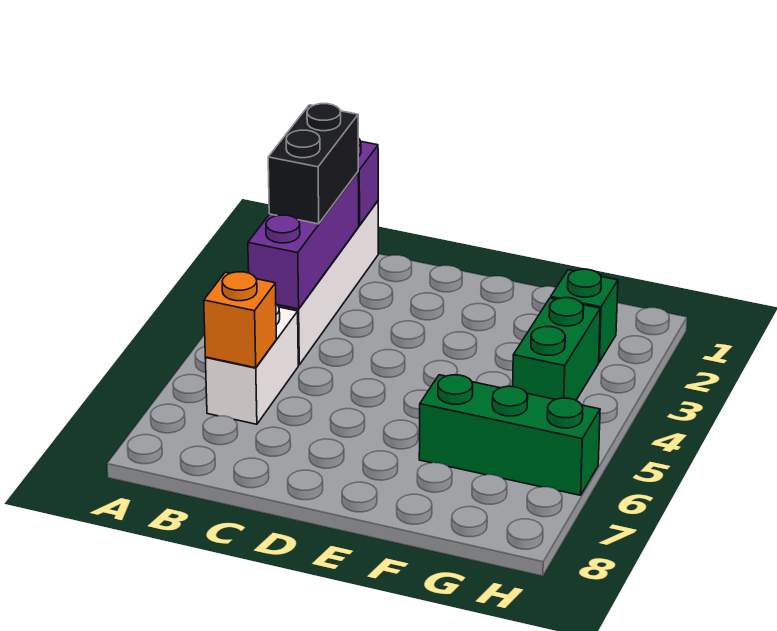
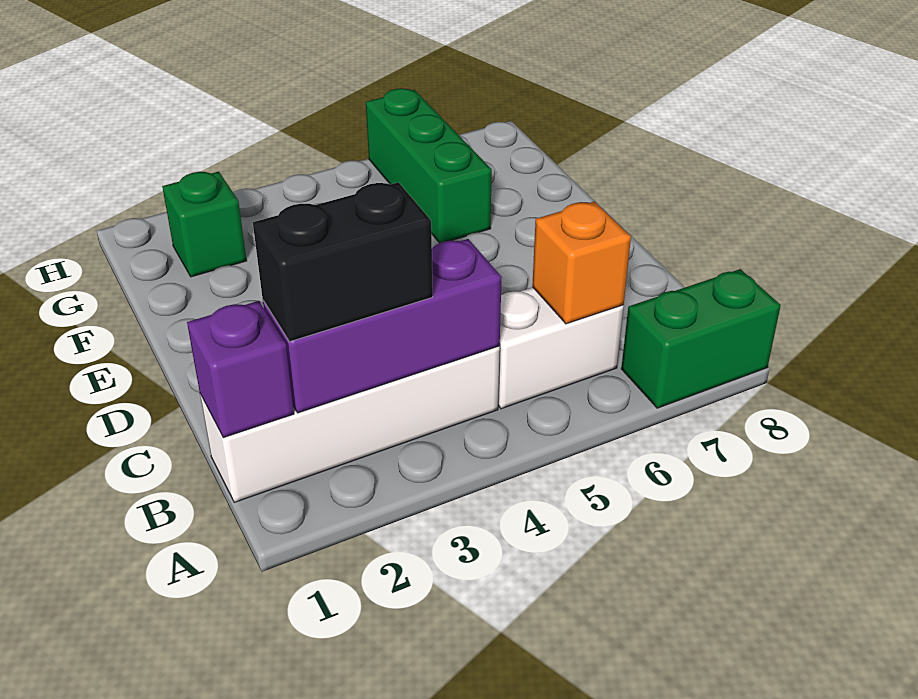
green 1x2 brick [513,298,600,400] -> green 1x2 brick moved to [621,269,781,408]

